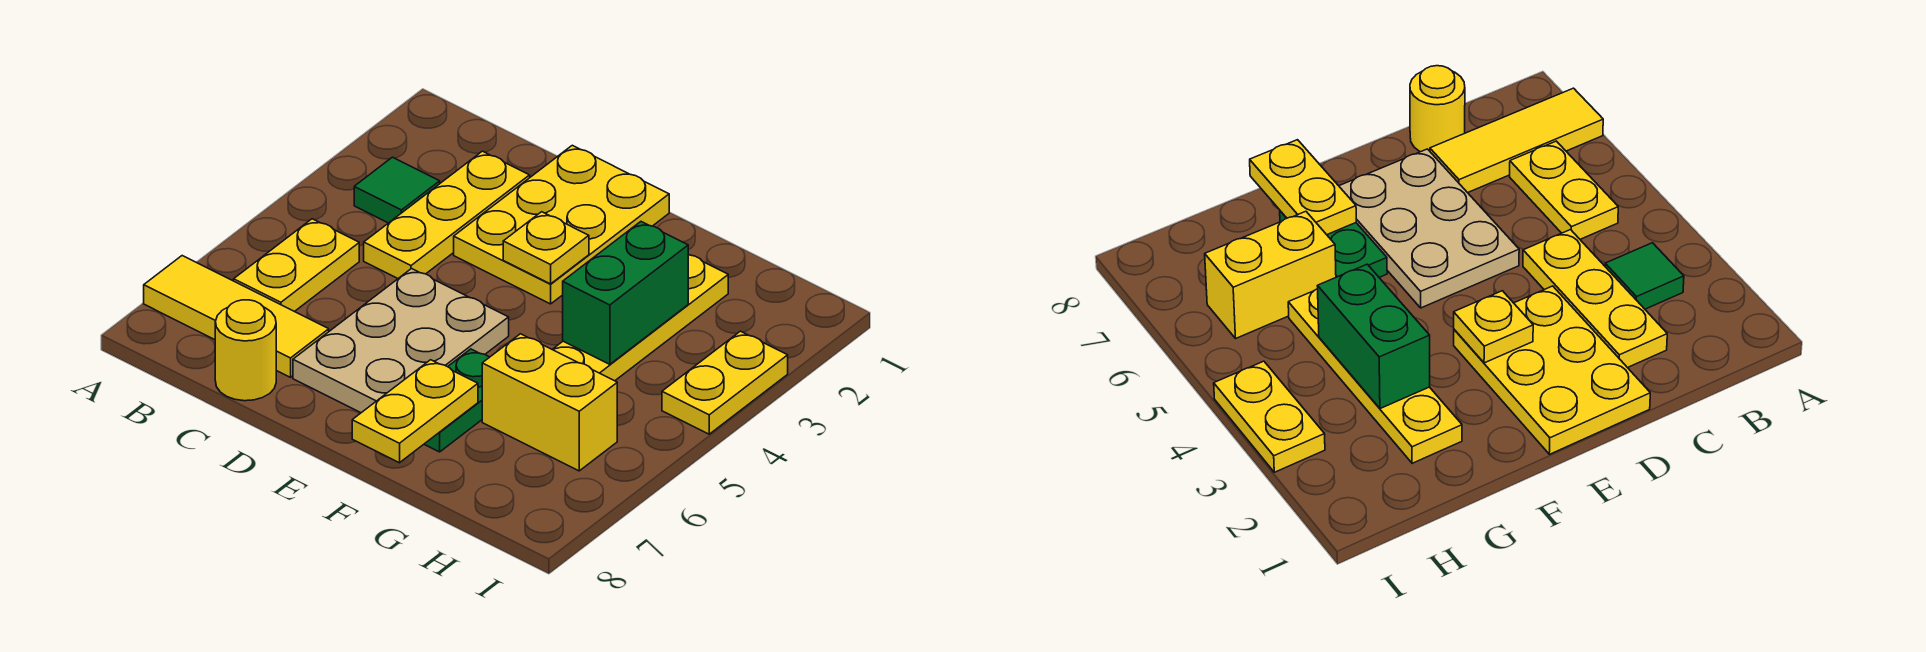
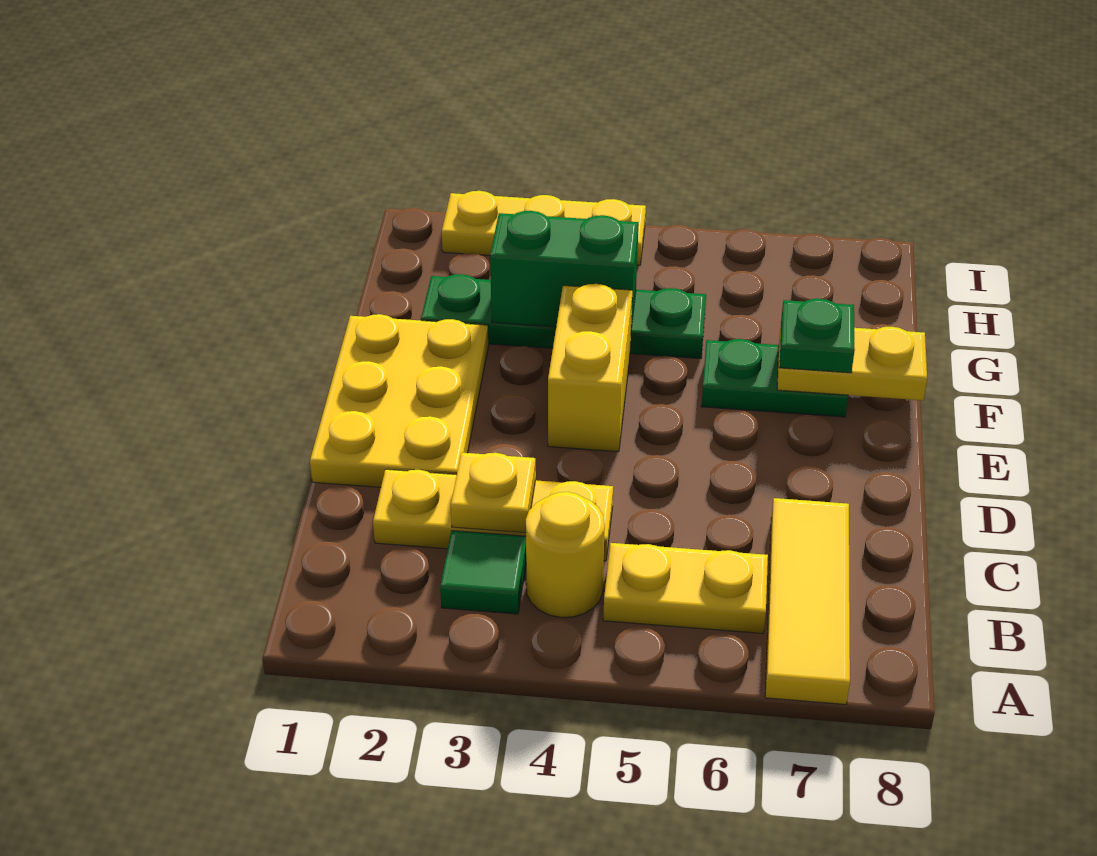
yellow 1x1 round brick [215,300,276,401] -> yellow 1x1 round brick moved to [526,492,605,617]
yellow 2x3 plate [454,145,669,304] -> yellow 2x3 plate turned to [310,314,489,487]
tan 2x3 plate [293,269,509,413] -> none
yellow 1x1 plate [503,212,589,284] -> yellow 1x1 plate moved to [451,453,536,533]
none -> green 1x1 plate [780,299,855,373]
yellow 1x4 plate [552,255,728,381] -> green 1x4 plate [421,274,706,359]
yellow 1x2 brick [482,334,617,471] -> yellow 1x2 brick moved to [548,284,632,452]
yellow 1x2 plate [662,331,788,434] -> yellow 1x3 plate [442,191,646,265]

